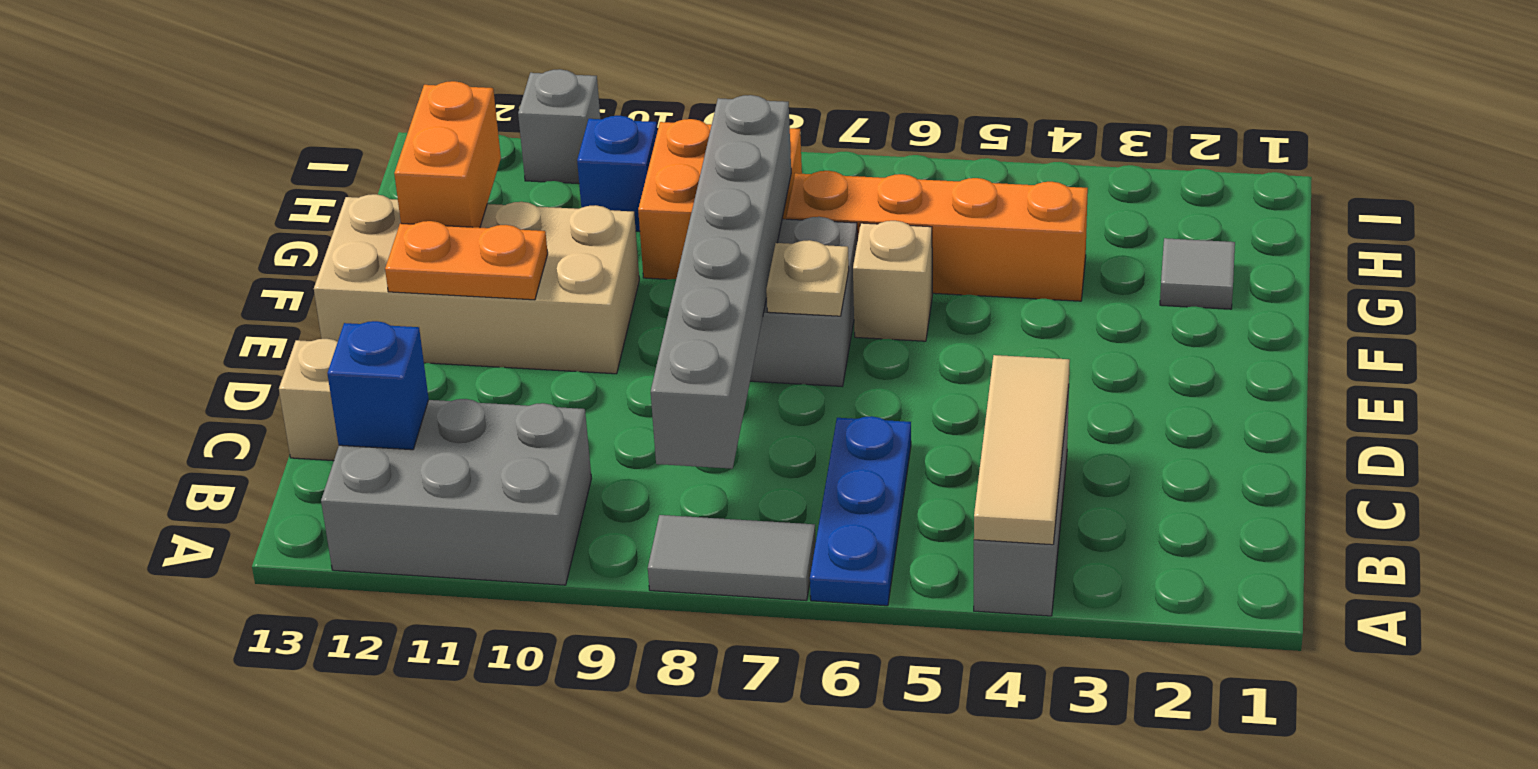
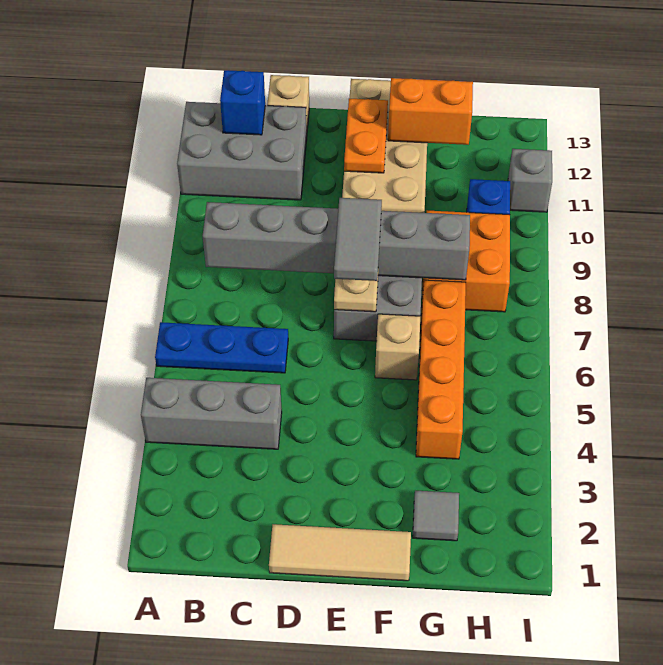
tan 1x3 tile [974,355,1070,545] -> tan 1x3 tile moved to [269,524,411,581]
grey 1x2 tile [648,515,816,601] -> grey 1x2 tile moved to [334,198,382,281]
grey 2x3 brick [321,399,591,585] -> grey 2x3 brick turned to [177,102,307,200]

